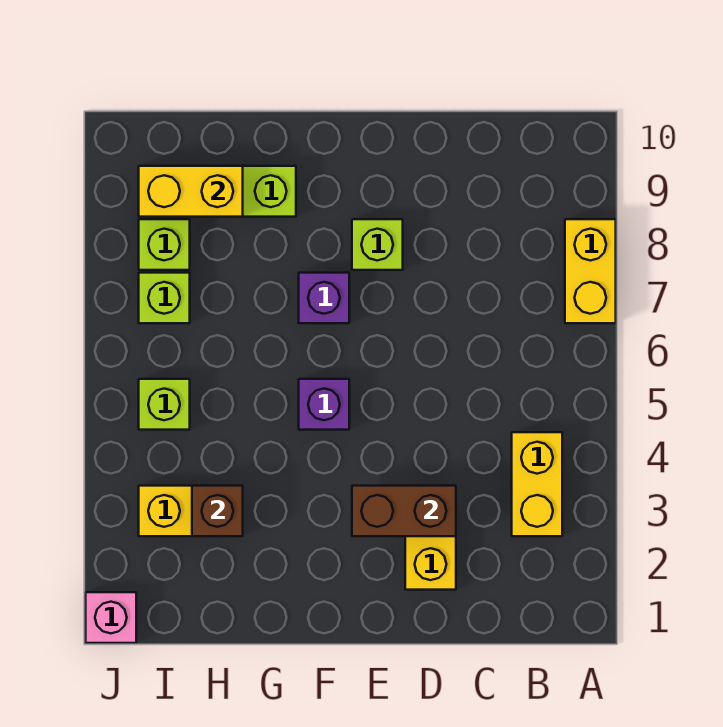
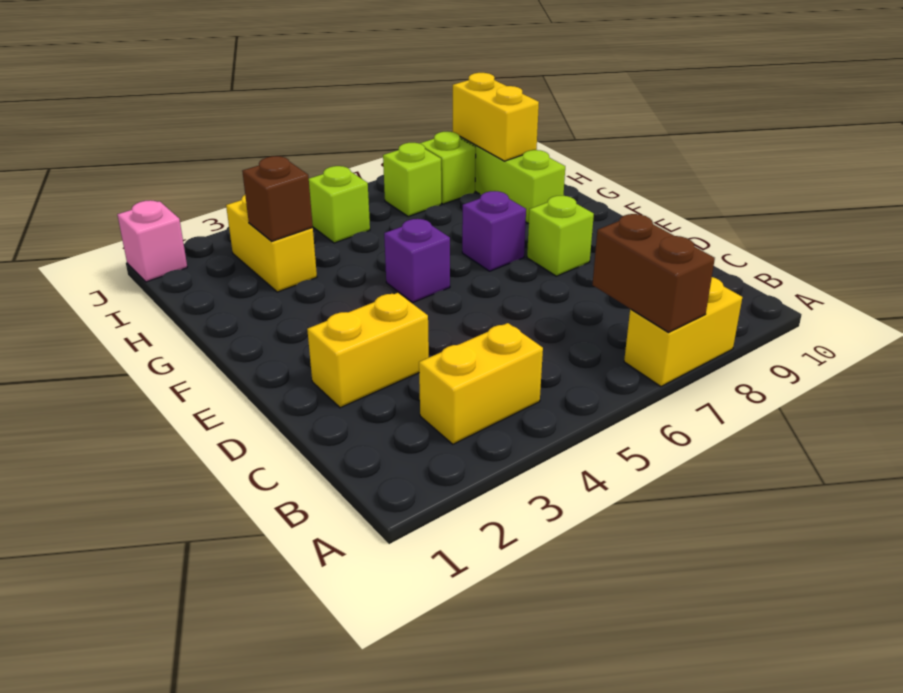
brown 1x2 brick [352,486,456,536] -> brown 1x2 brick moved to [593,214,715,332]

